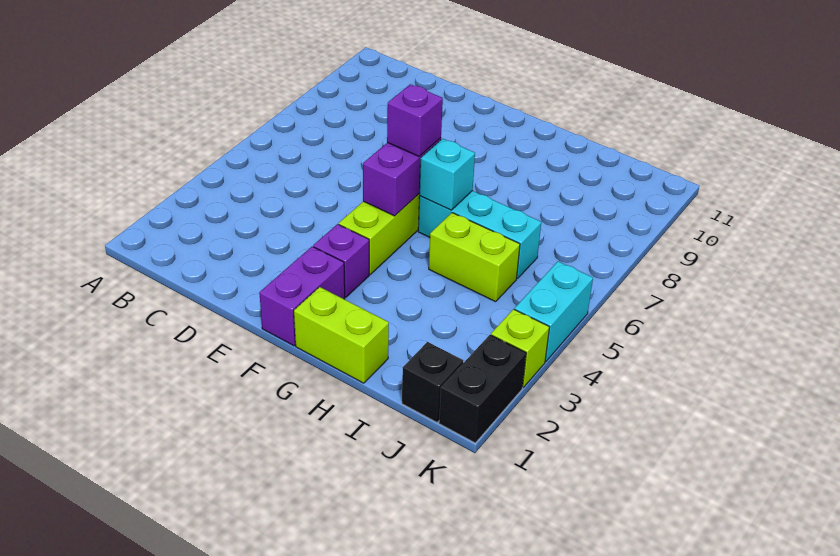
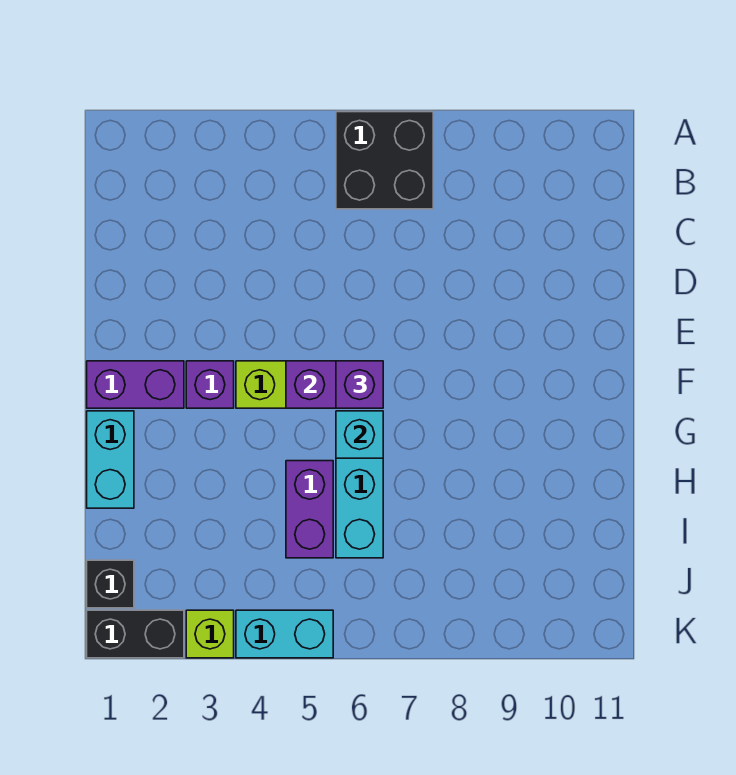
none -> black 2x2 brick [336,112,433,209]
lime 1x2 brick [294,287,389,383] -> cyan 1x2 brick [87,411,134,508]
lime 1x2 brick [429,213,520,302] -> purple 1x2 brick [286,461,333,558]

